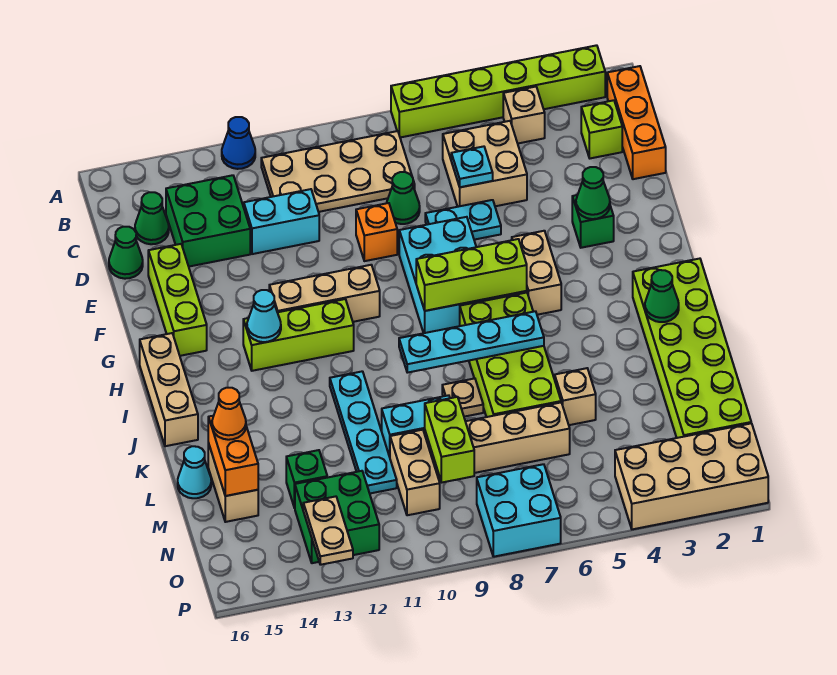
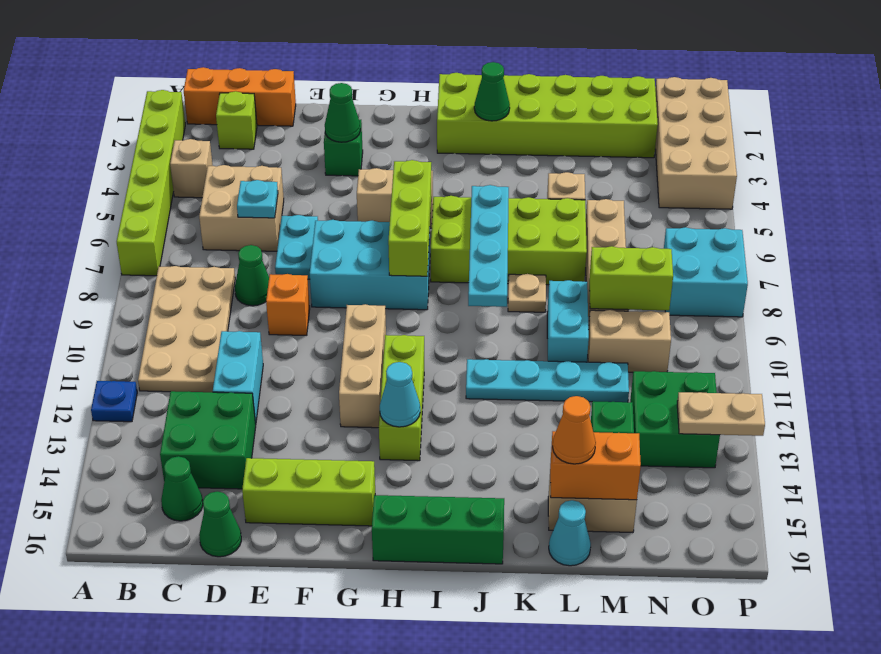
blue 1x1 cone [222,117,255,169] -> blue 1x1 plate [91,381,137,422]
tan 1x3 brick [140,333,198,446] -> green 1x3 brick [372,495,504,564]

